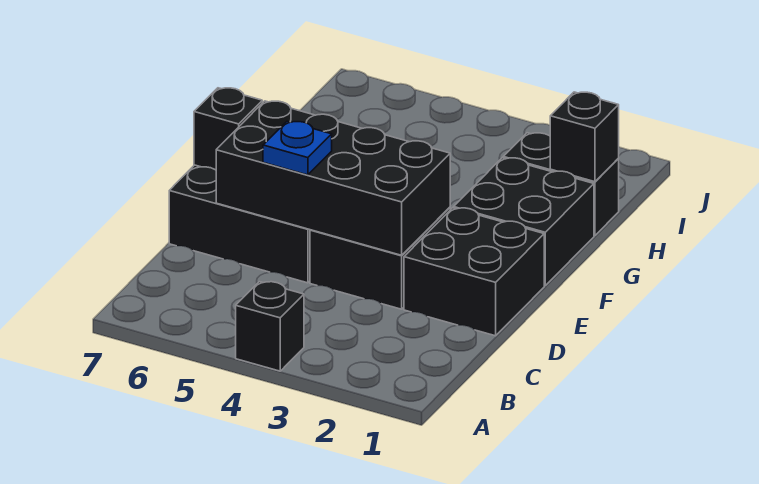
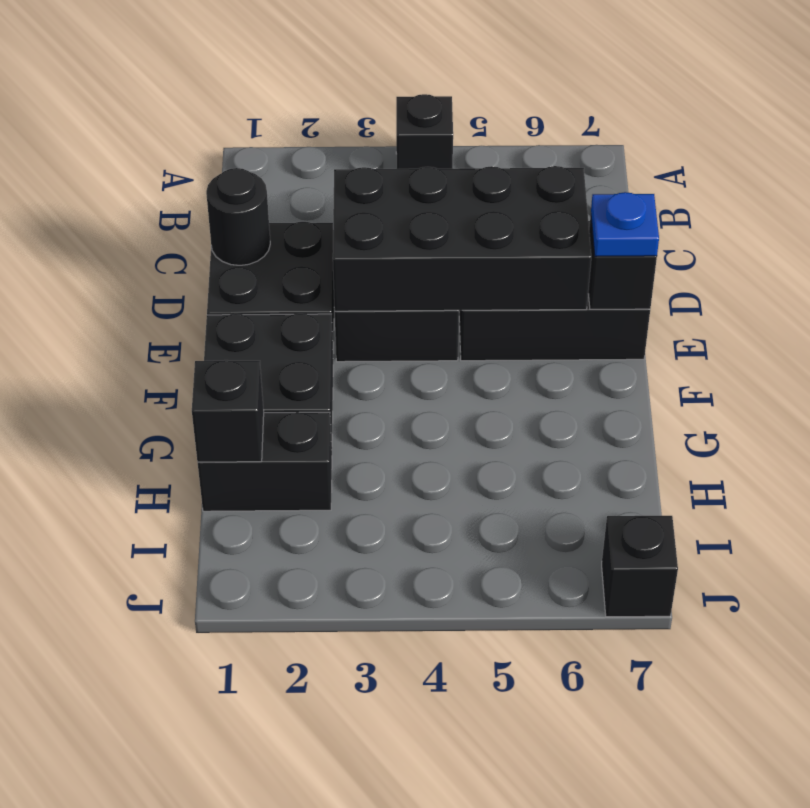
none -> black 1x1 round brick [206,168,270,265]
blue 1x1 plate [263,121,332,175] -> blue 1x1 plate moved to [591,192,659,257]
none -> black 1x1 brick [602,516,678,617]

